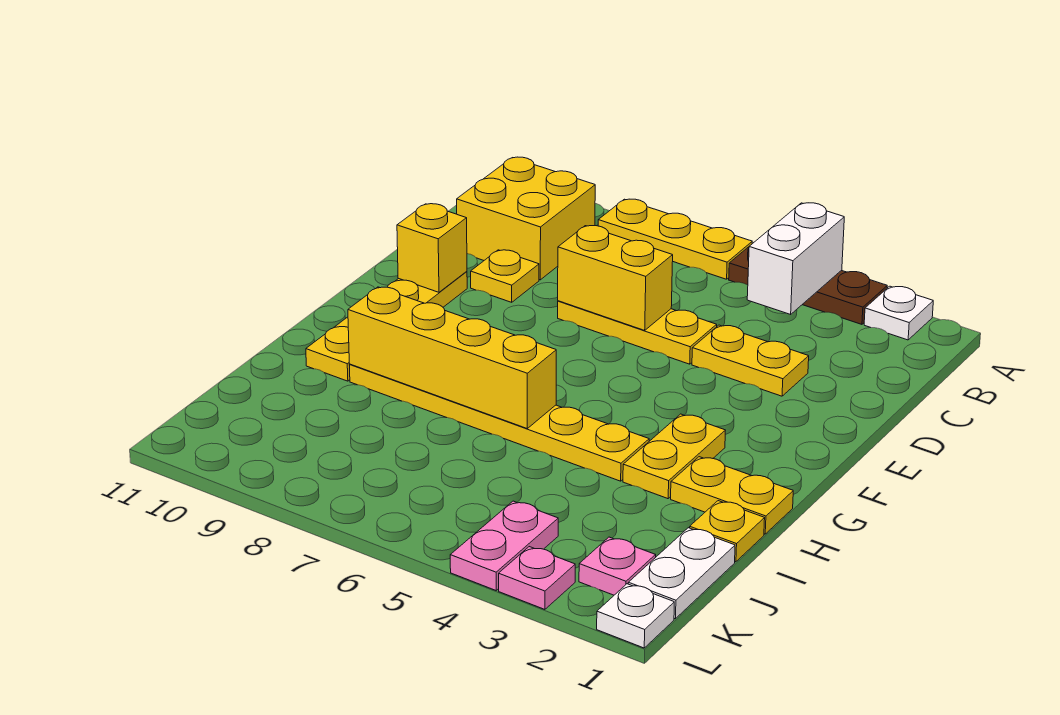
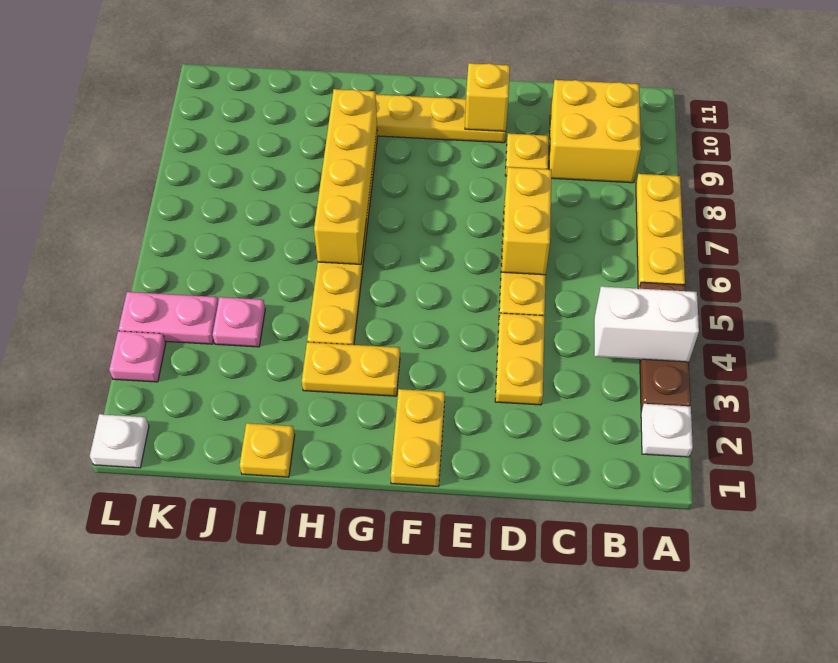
yellow 1x2 plate [671,457,793,534] -> yellow 1x2 plate moved to [391,389,445,486]
white 1x2 plate [628,528,735,619] -> none
pink 1x1 plate [579,537,656,595] -> pink 1x1 plate moved to [213,297,265,347]

